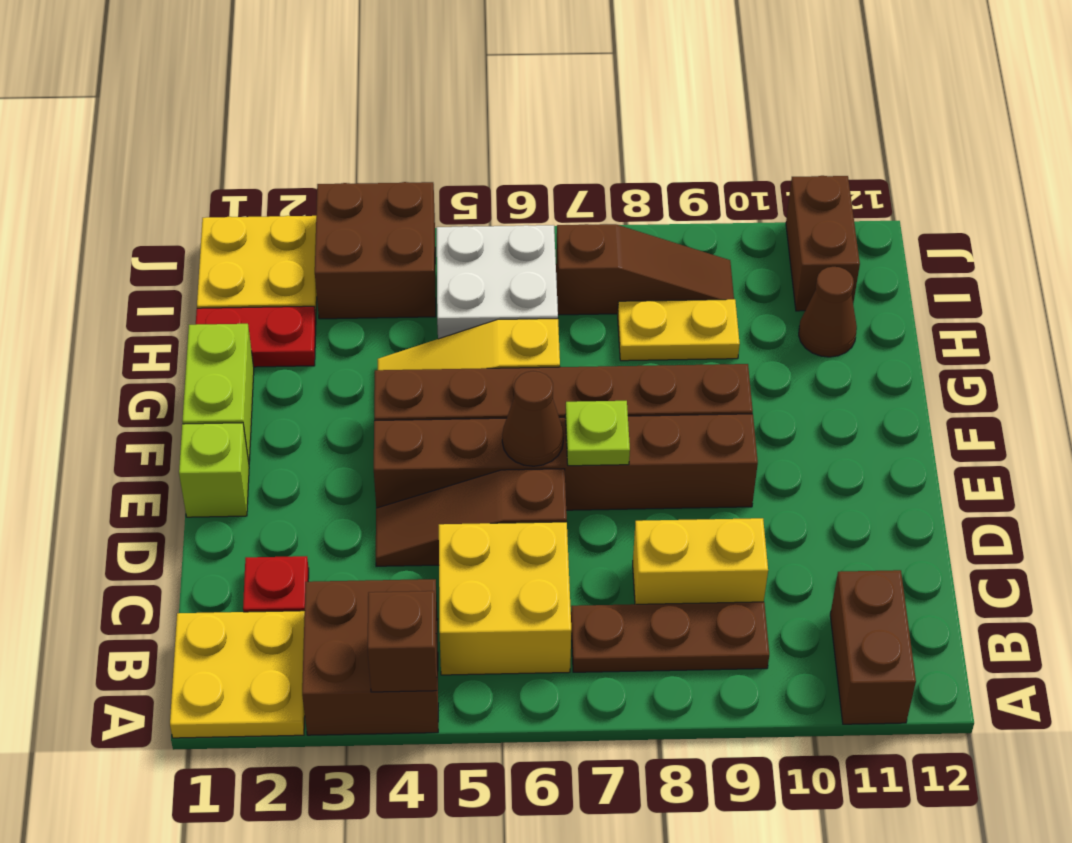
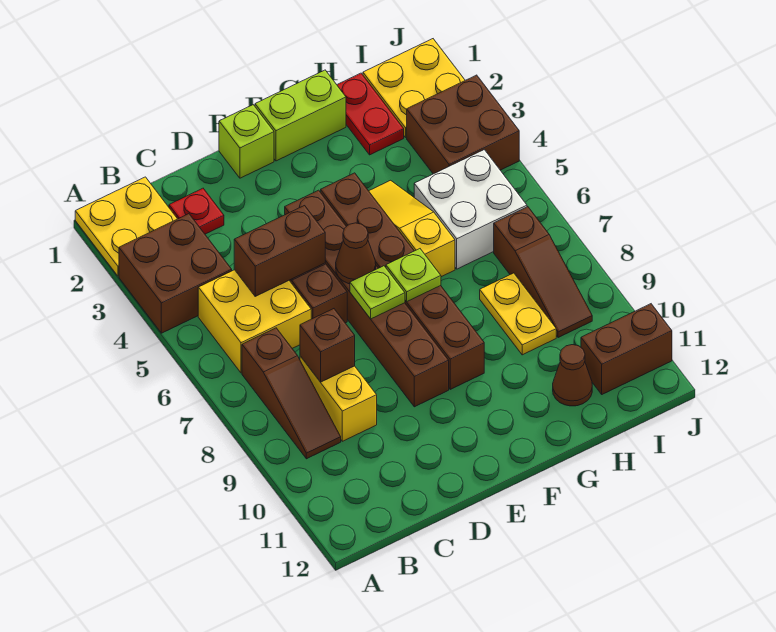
brown 1x1 brick [368,591,437,692] -> brown 1x1 brick moved to [300,309,355,382]
brown 1x2 brick [830,570,916,724] -> brown 1x2 brick moved to [234,206,325,296]
brown 1x3 plate [571,602,769,672] -> brown 1x3 slope [242,328,341,459]
none -> lime 1x1 plate [386,249,441,302]

